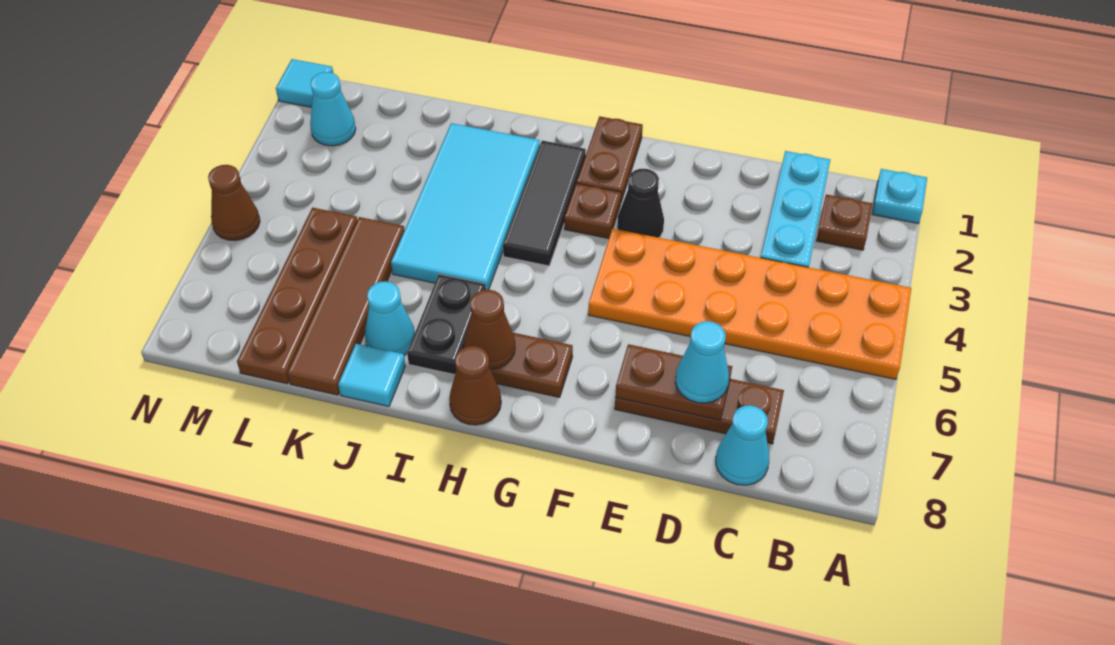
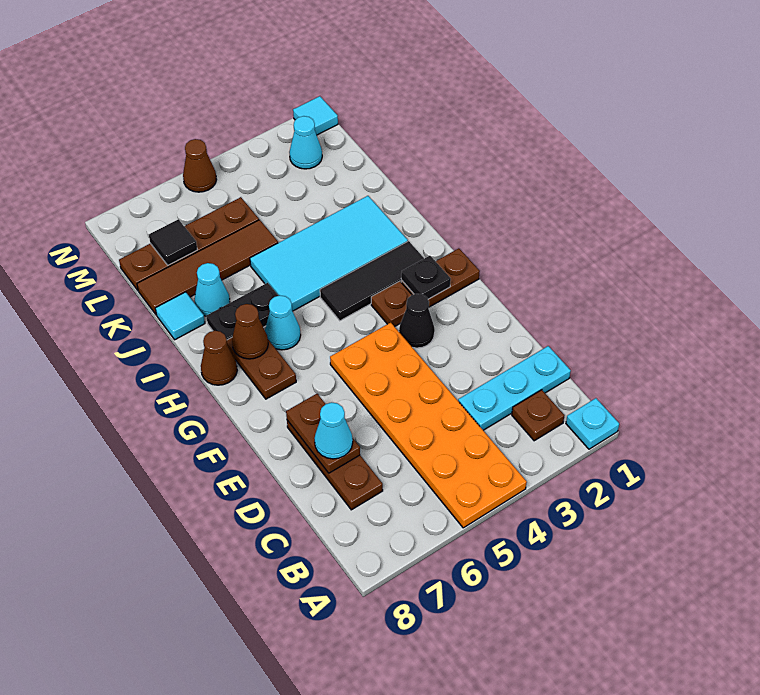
cyan 1x1 cone [716,405,769,485] -> cyan 1x1 cone moved to [265,295,301,350]
none -> black 1x1 plate [401,256,451,299]
none -> black 1x1 tile [149,219,197,265]

